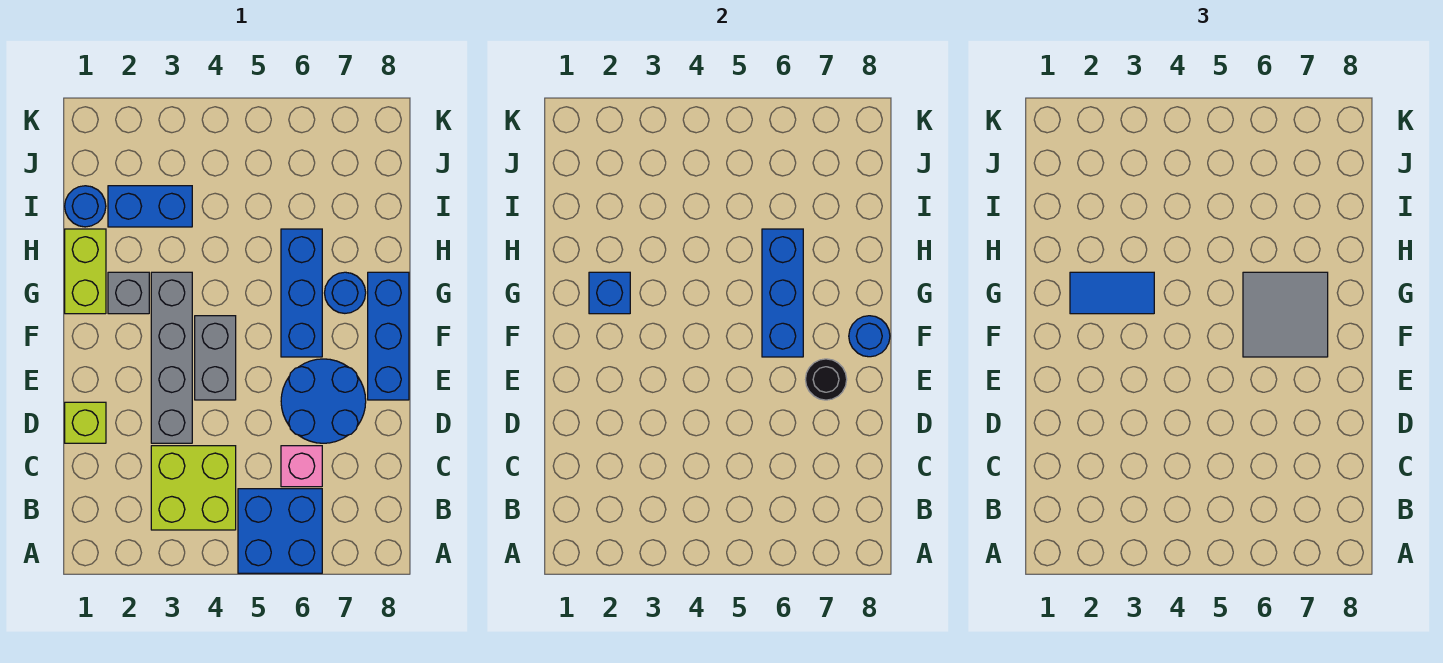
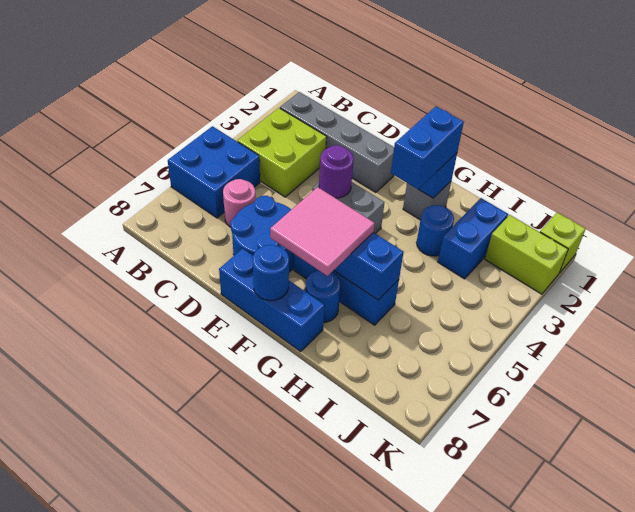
pink 1x1 brick [281,446,322,487] -> pink 1x1 round brick [223,179,256,227]
lime 1x1 brick [65,402,106,443] -> lime 1x1 brick moved to [540,212,586,272]
grey 1x4 brick [151,272,192,443] -> grey 1x4 brick moved to [280,92,394,193]
none -> purple 1x1 round brick [319,145,354,198]
black 1x1 round brick [806,359,847,400] -> none
grey 2x2 tile [1243,272,1328,357] -> pink 2x2 tile [270,187,375,276]
lime 1x2 brick [65,229,106,314] -> lime 1x2 brick moved to [485,215,568,294]
blue 1x2 tile [1070,272,1154,314] -> blue 1x2 brick [391,107,464,189]
blue 1x1 round brick [65,186,106,227] -> blue 1x1 round brick moved to [417,205,454,256]

